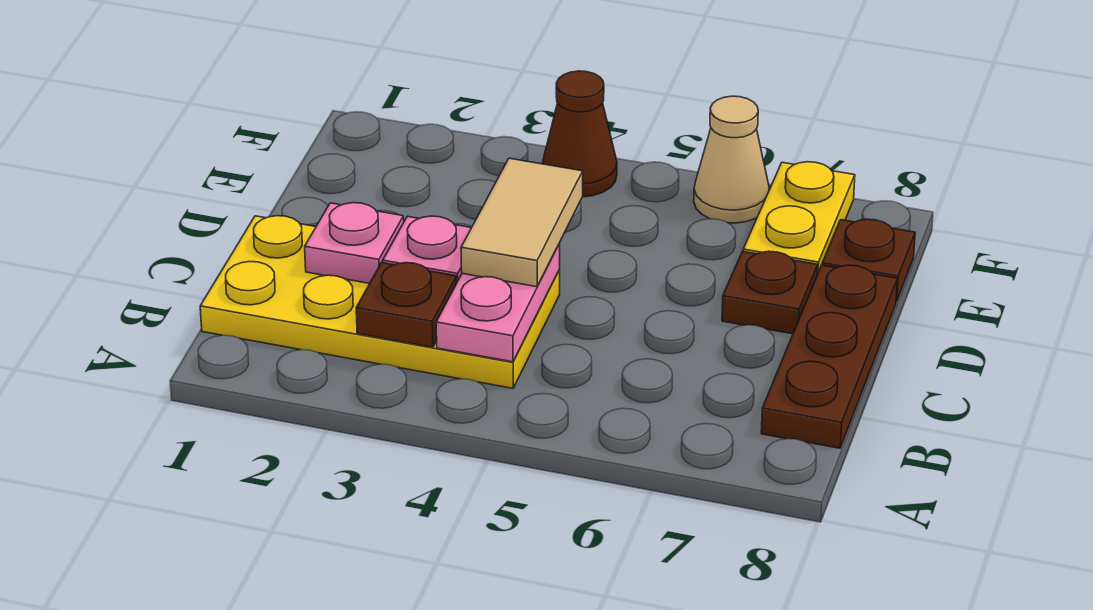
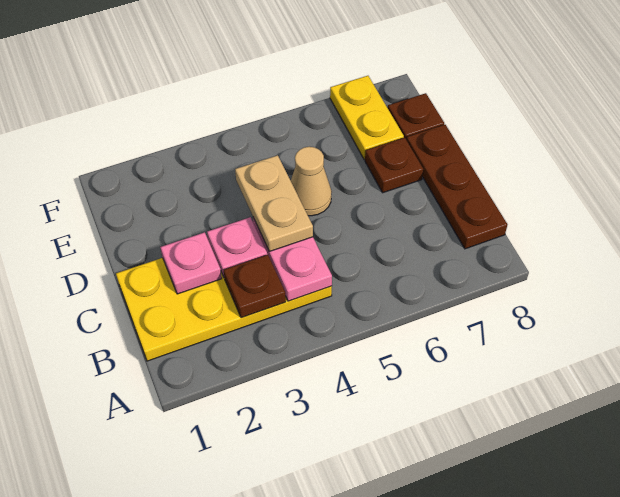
tan 1x2 tile [461,158,583,287] -> tan 1x2 plate [235,155,313,252]
brown 1x1 cone [542,71,617,197] -> none
tan 1x1 cone [694,96,769,223] -> tan 1x1 cone moved to [291,147,332,216]

